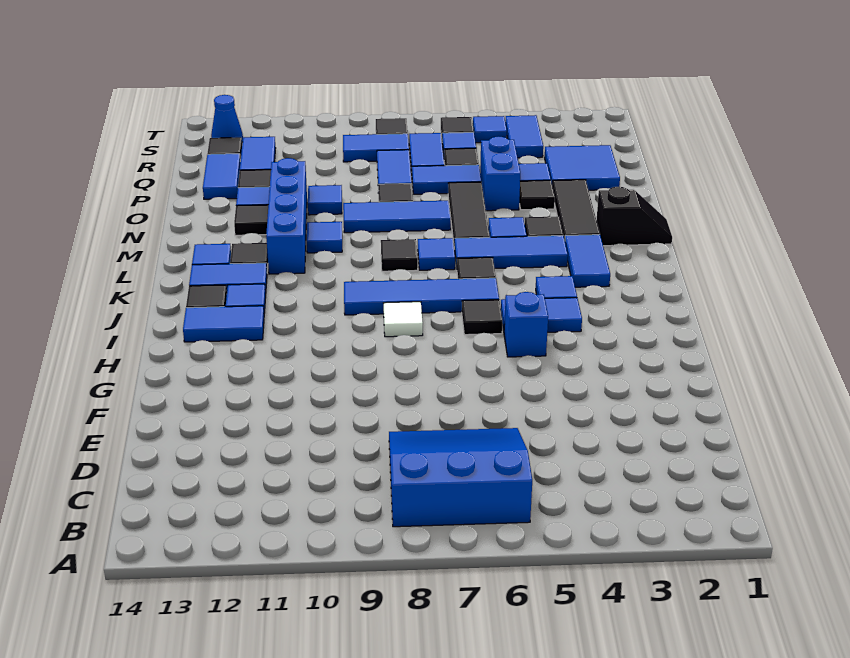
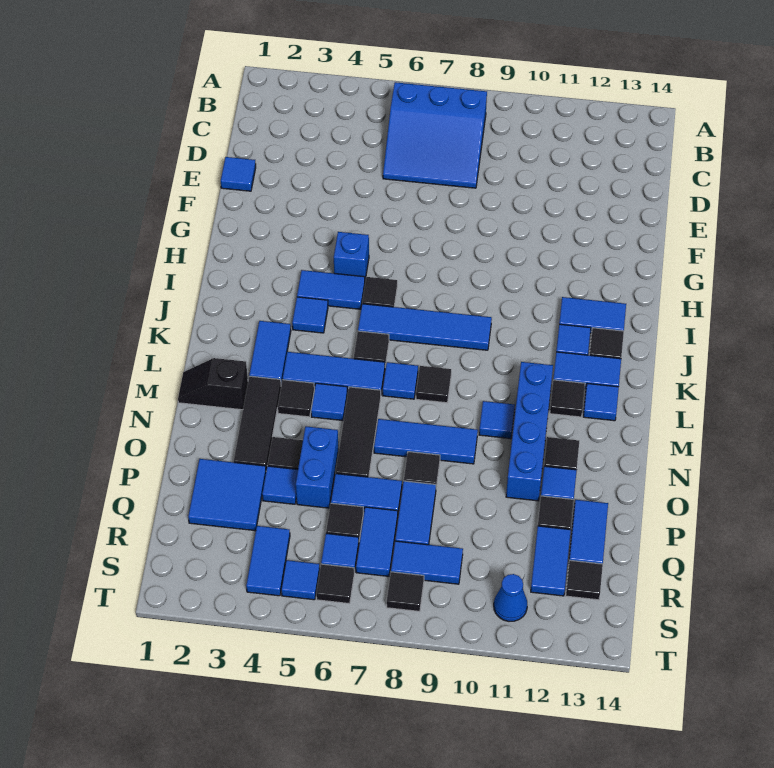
white 1x1 tile [384,302,423,337] -> none
blue 1x1 tile [308,185,342,215] -> blue 1x1 tile moved to [221,157,256,191]
blue 1x1 cone [211,95,243,142] -> blue 1x1 cone moved to [494,574,527,621]

